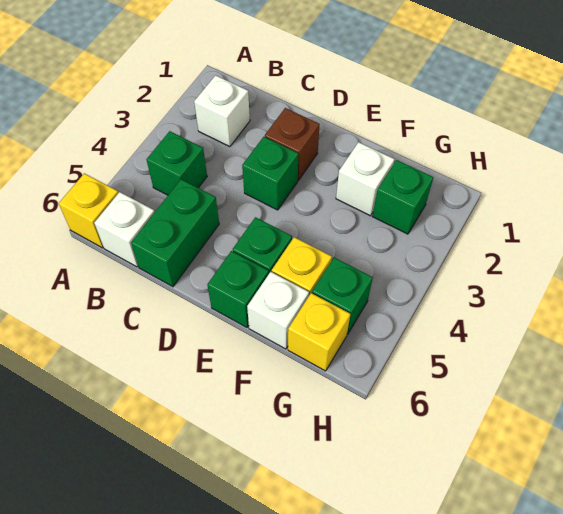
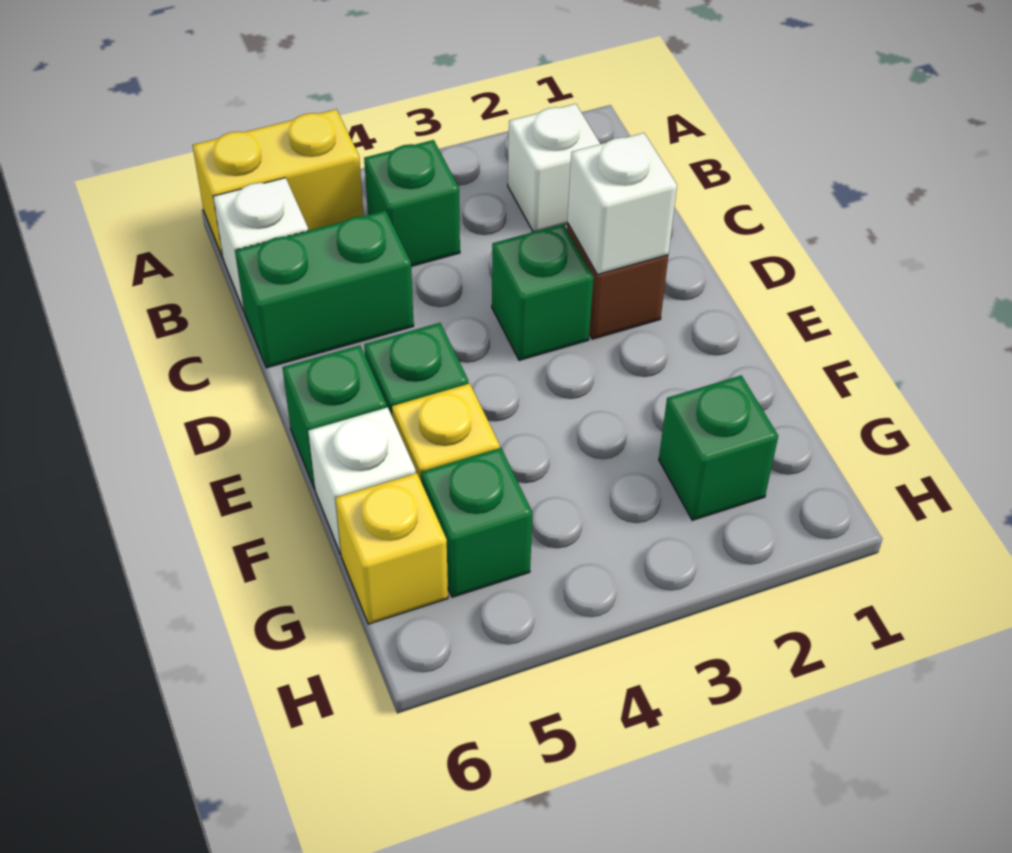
yellow 1x1 brick [59,173,118,248] -> yellow 1x2 brick [192,109,364,258]
white 1x1 brick [336,142,394,216] -> white 1x1 brick moved to [567,133,677,275]

